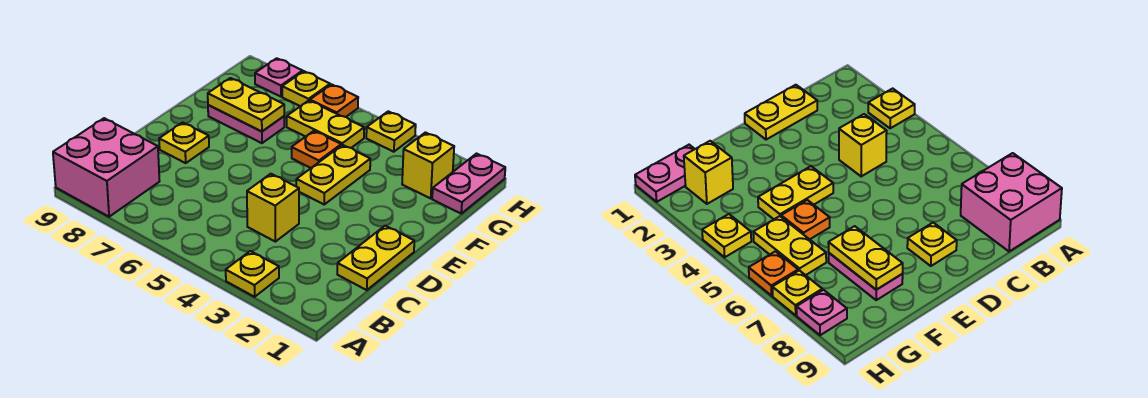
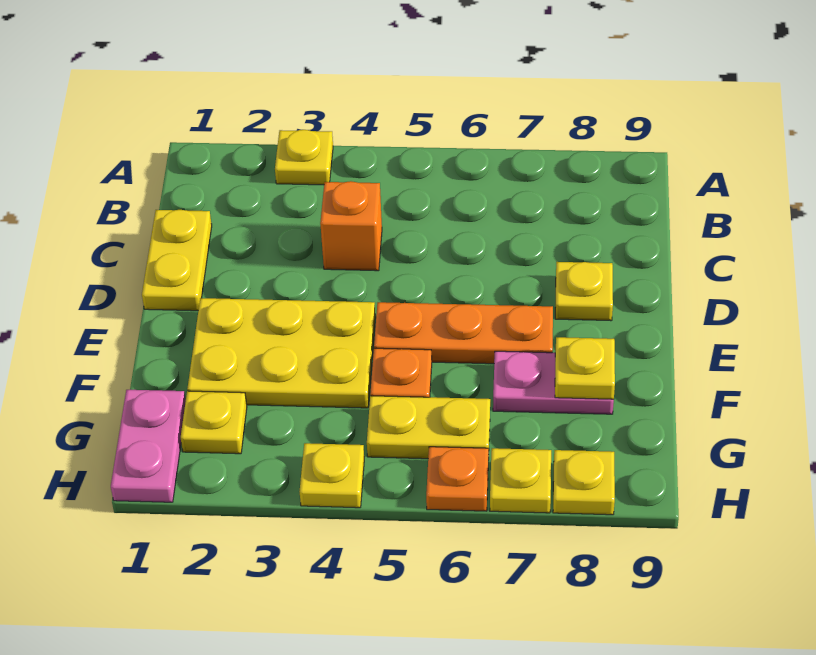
pink 2x2 brick [53,118,160,217] -> none
yellow 1x1 brick [247,174,299,242] -> orange 1x1 brick [320,181,382,271]
yellow 1x2 plate [296,145,370,204] -> yellow 2x3 plate [187,298,375,408]
none -> orange 1x3 plate [374,302,553,364]
yellow 1x2 plate [208,78,284,132] -> yellow 1x1 plate [555,337,615,399]
yellow 1x1 brick [402,133,454,198] -> yellow 1x1 plate [181,391,247,454]
pink 1x1 plate [255,58,303,97] -> yellow 1x1 plate [553,450,615,515]

